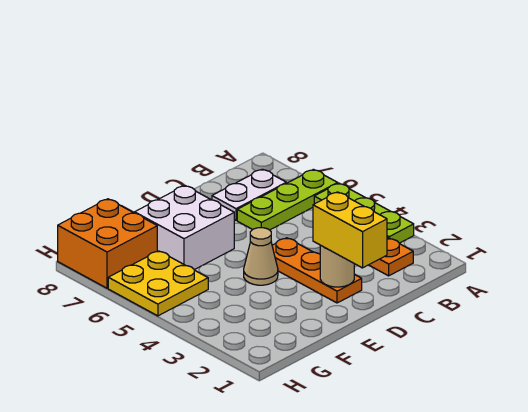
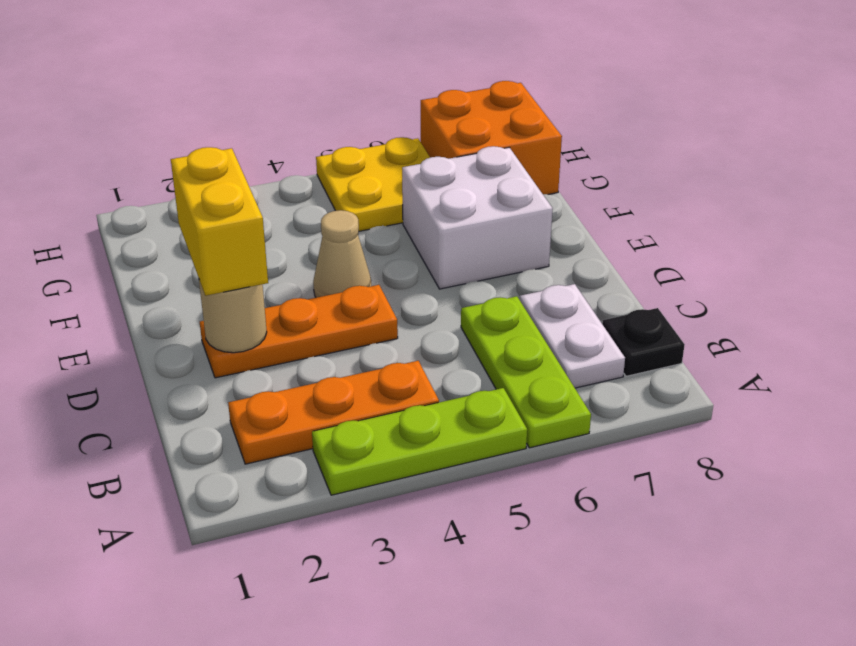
none -> black 1x1 plate [602,308,685,376]
yellow 1x2 brick [313,192,387,268] -> yellow 1x2 brick turned to [171,147,268,296]

